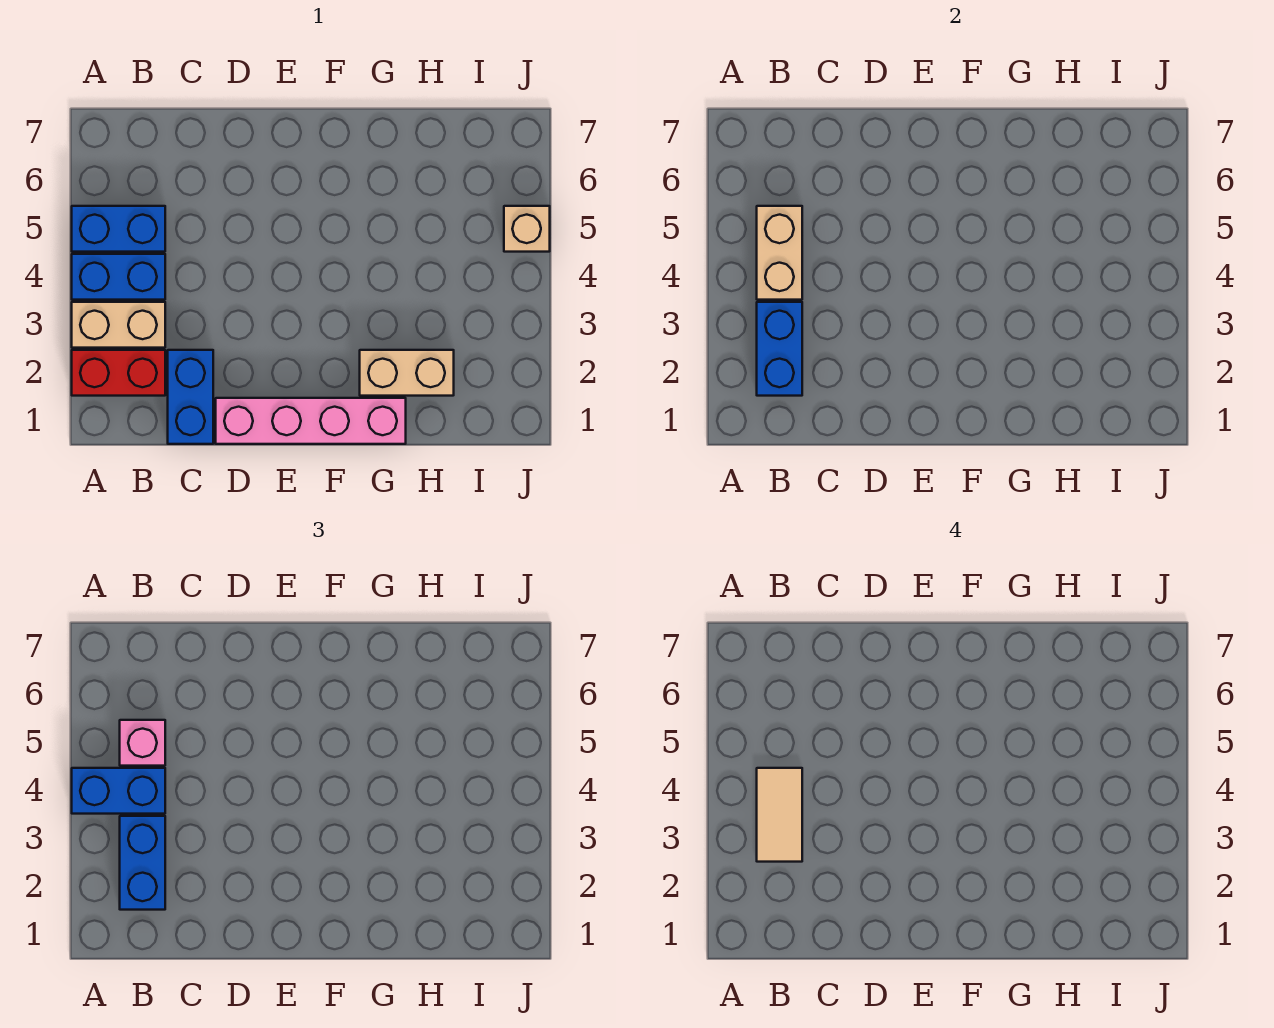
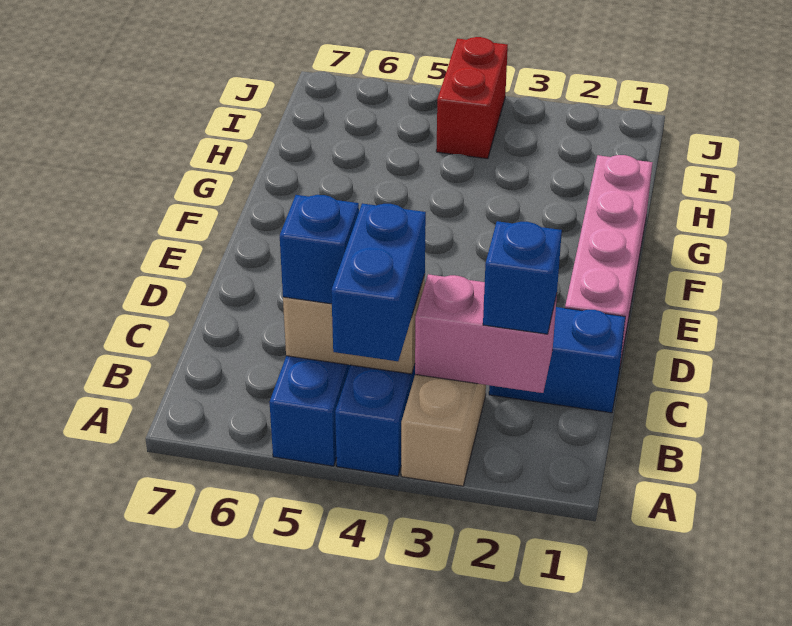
red 1x2 brick [72,350,165,396] -> red 1x2 brick moved to [436,37,508,159]
blue 1x2 brick [757,302,802,396] -> pink 1x2 brick [415,274,557,393]
blue 1x2 brick [120,816,165,910] -> blue 1x1 brick [483,221,562,334]
tan 1x2 tile [757,768,802,862] -> none
pink 1x1 brick [120,720,165,766] -> blue 1x1 brick [280,195,359,304]
tan 1x2 brick [360,350,454,396] -> none
tan 1x1 brick [504,206,550,252] -> none

